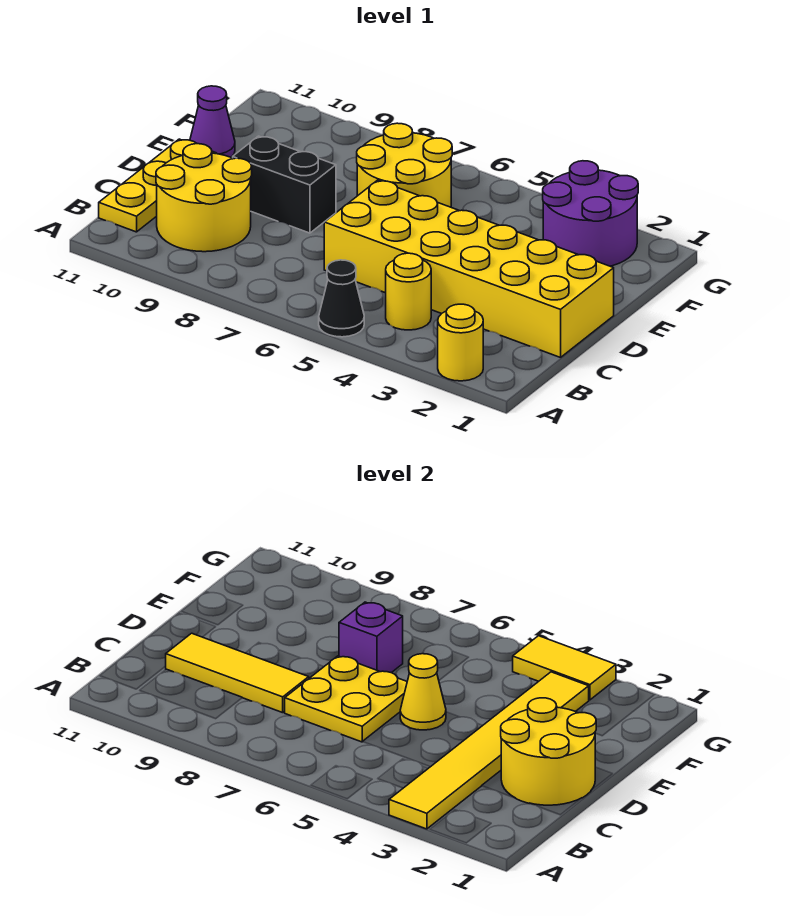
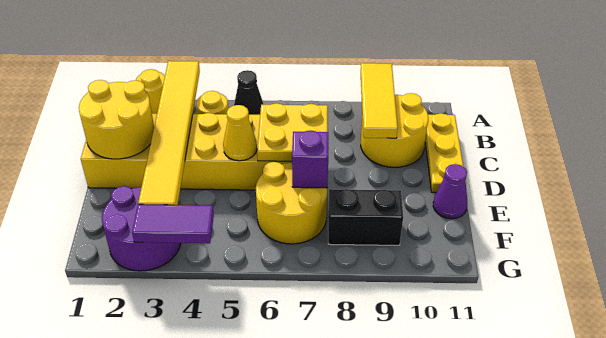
yellow 1x3 tile [166,633,309,713] -> yellow 1x3 tile turned to [361,63,398,138]
black 1x2 brick [233,136,336,233] -> black 1x2 brick moved to [328,189,403,245]
yellow 1x2 tile [513,636,616,700] -> purple 1x2 tile [132,204,214,243]

